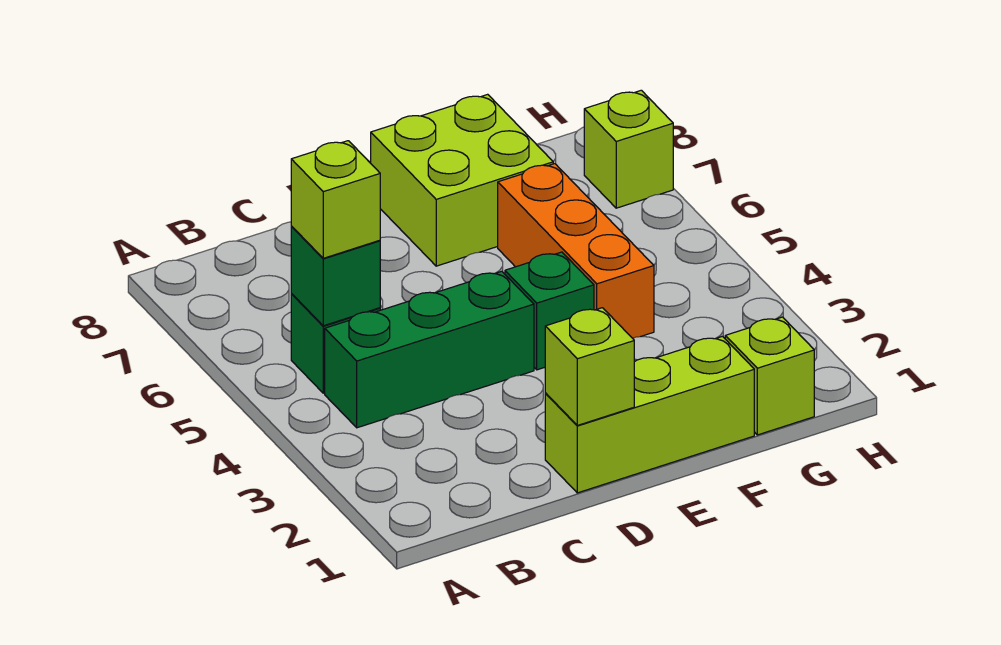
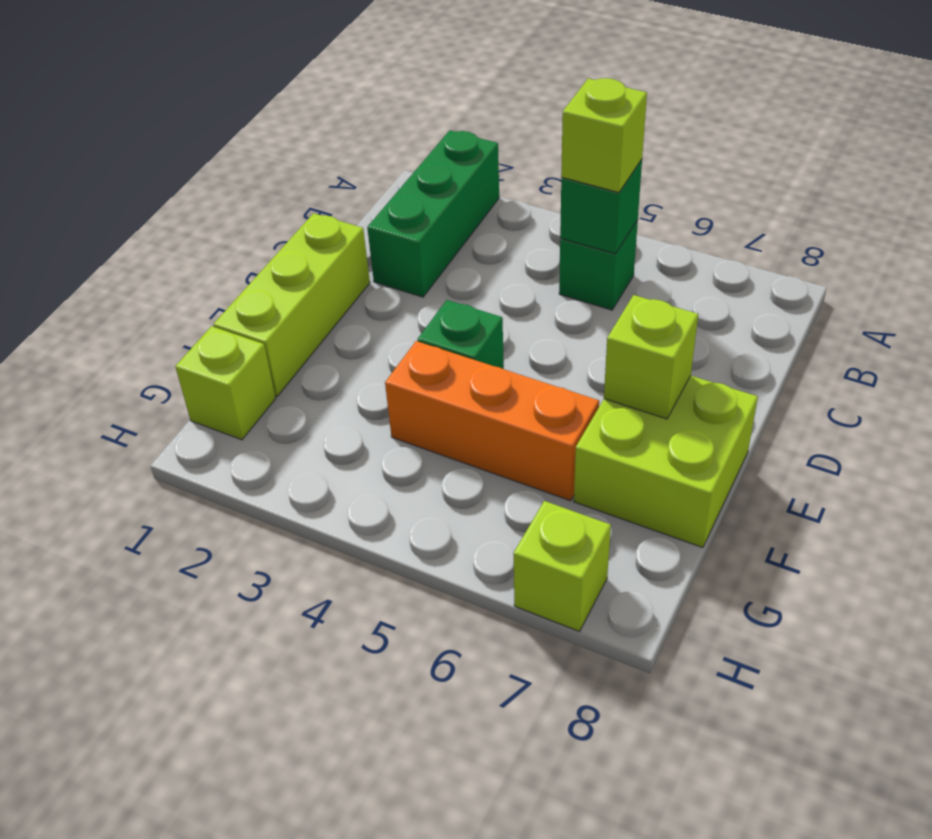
green 1x3 brick [325,271,534,428] -> green 1x3 brick moved to [367,130,499,297]
lime 1x1 brick [545,308,634,425] -> lime 1x1 brick moved to [604,295,698,419]

